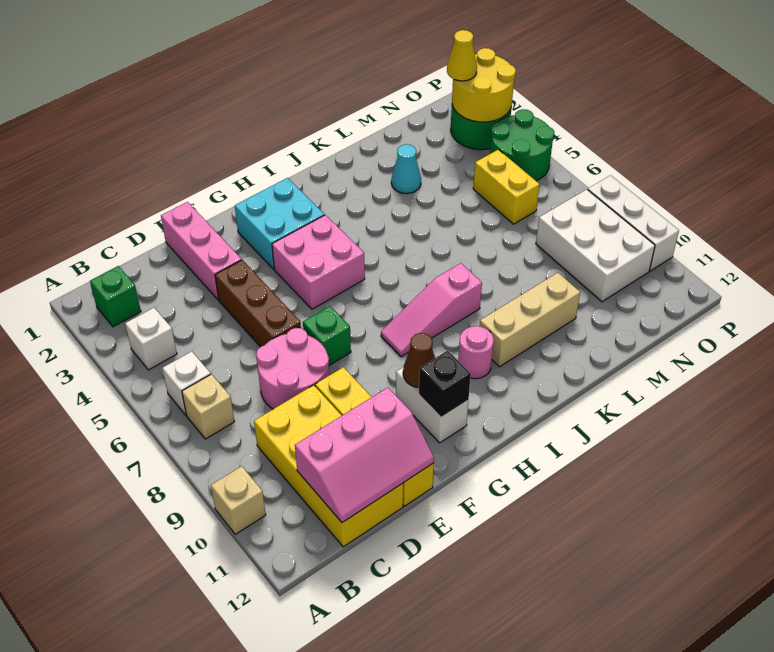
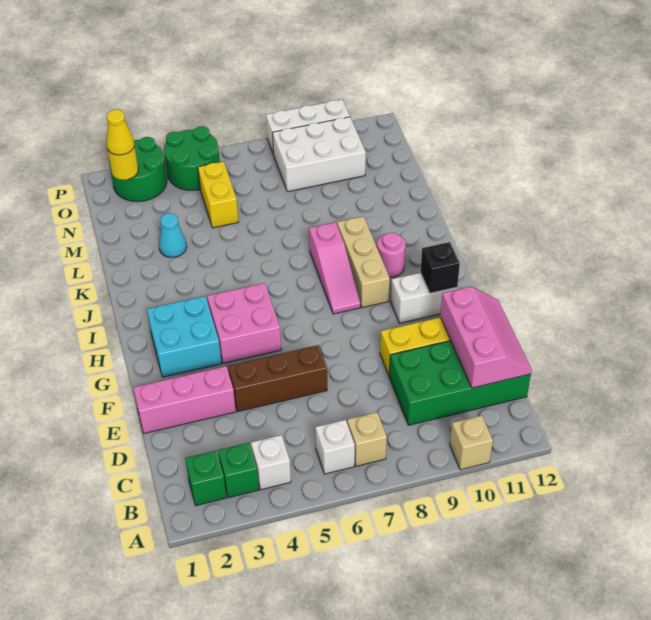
yellow 2x4 brick [254,385,403,547] -> green 2x4 brick [389,341,531,425]
pink 2x2 round brick [256,328,329,409] -> none
green 1x1 brick [303,306,351,365] -> green 1x1 brick moved to [218,443,259,498]
brown 1x1 cone [403,333,435,388] -> none
tan 1x3 brick [480,273,580,367] -> tan 1x3 brick moved to [337,216,390,308]
yellow 1x2 brick [473,149,540,224] -> yellow 1x2 brick turned to [198,162,238,228]
yellow 2x2 round brick [452,48,516,122] -> yellow 1x1 round brick [107,145,138,180]

